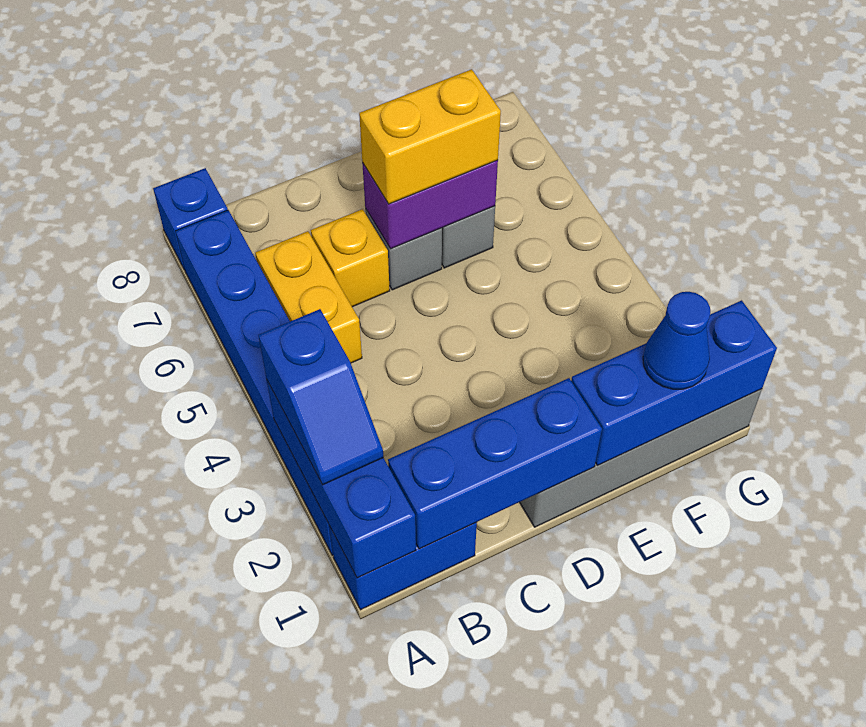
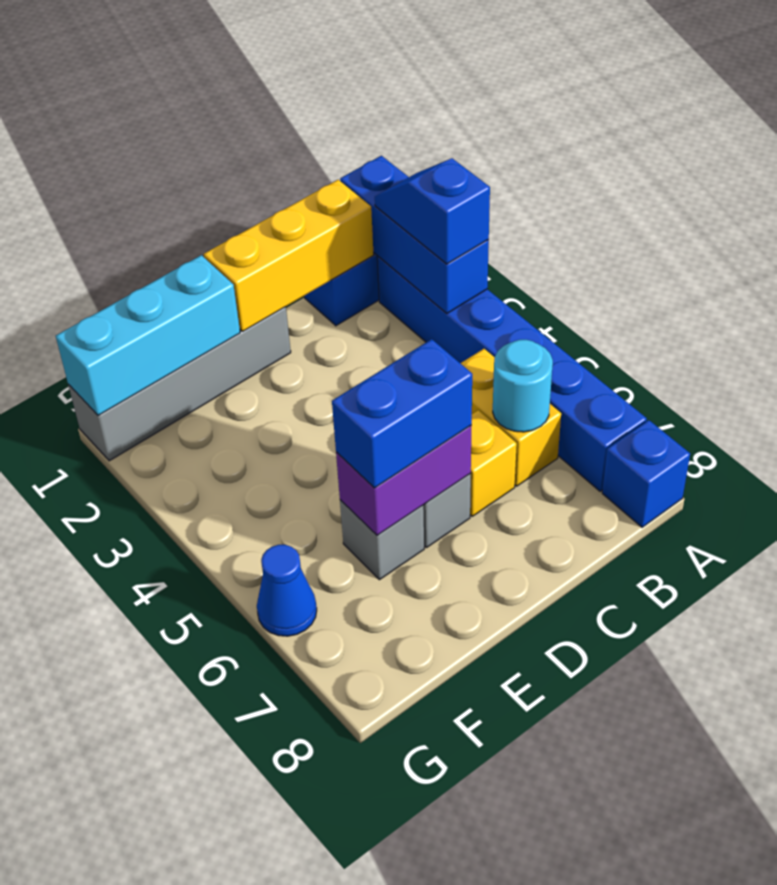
blue 1x3 brick [388,378,602,549] -> yellow 1x3 brick [204,180,374,332]
none -> cyan 1x1 round brick [493,340,553,432]
yellow 1x2 brick [359,69,501,204] -> blue 1x2 brick [332,339,472,488]
blue 1x3 brick [571,300,777,465] -> cyan 1x3 brick [56,255,240,415]
blue 1x1 cone [643,292,710,389] -> blue 1x1 cone moved to [257,545,317,636]

